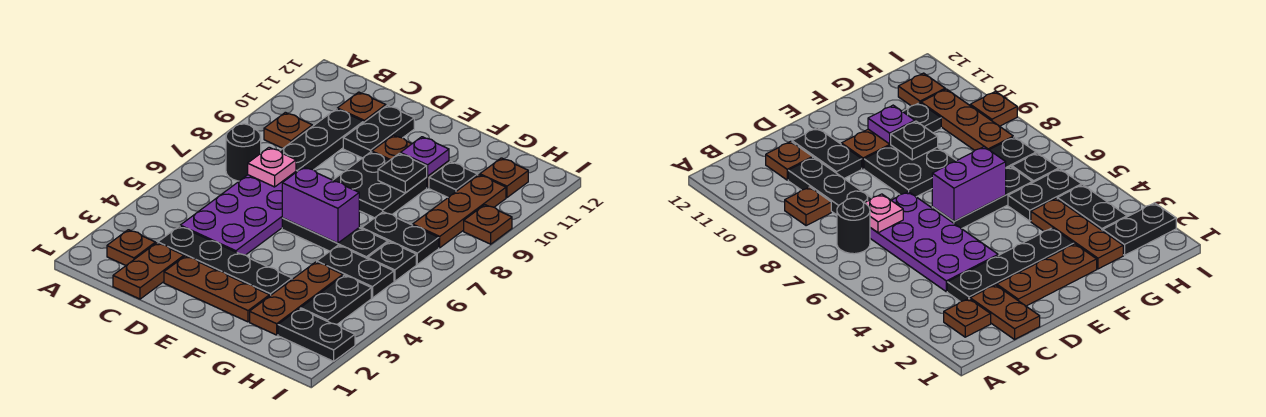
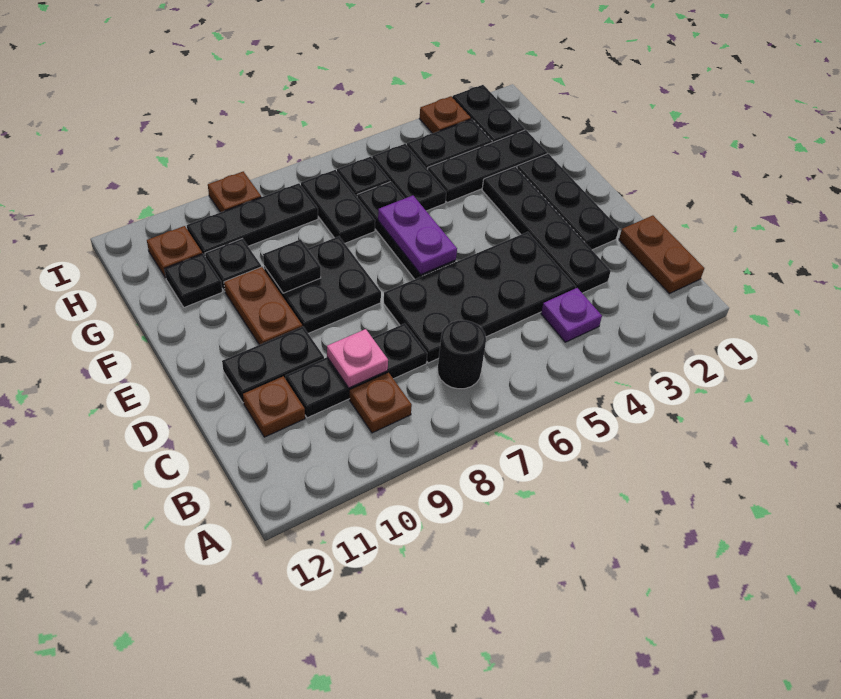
brown 1x1 plate [107,230,155,265] -> brown 1x1 plate moved to [420,96,471,133]
brown 1x2 plate [113,243,184,299] -> brown 1x2 plate turned to [619,215,704,294]
purple 2x4 plate [180,172,296,255] -> black 2x4 plate [384,232,576,363]
pink 1x1 plate [248,147,296,187] -> pink 1x1 plate moved to [327,329,388,388]
brown 1x3 plate [164,256,270,322] -> black 1x3 plate [517,154,619,250]
purple 1x2 brick [282,167,359,243] -> purple 1x2 plate [378,195,457,275]
purple 1x1 plate [400,137,449,176] -> purple 1x1 plate moved to [541,288,602,342]
brown 1x3 plate [250,262,343,335] -> black 1x3 plate [428,130,547,203]
none -> black 1x1 plate [165,254,222,307]
brown 1x3 plate [413,175,506,248] -> black 1x3 plate [187,183,318,256]

